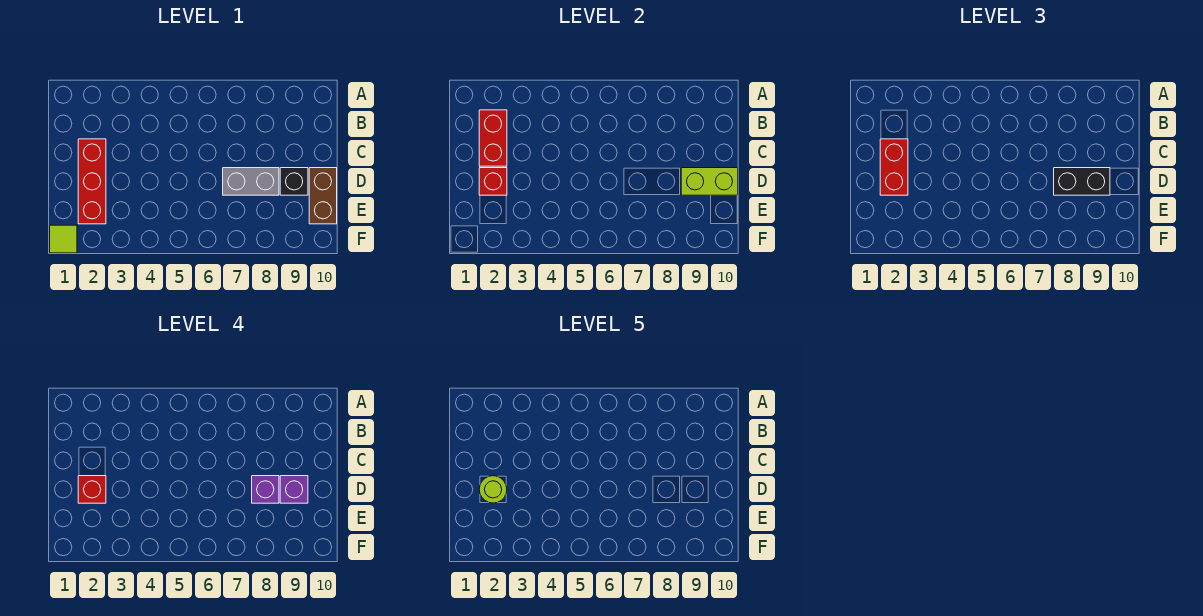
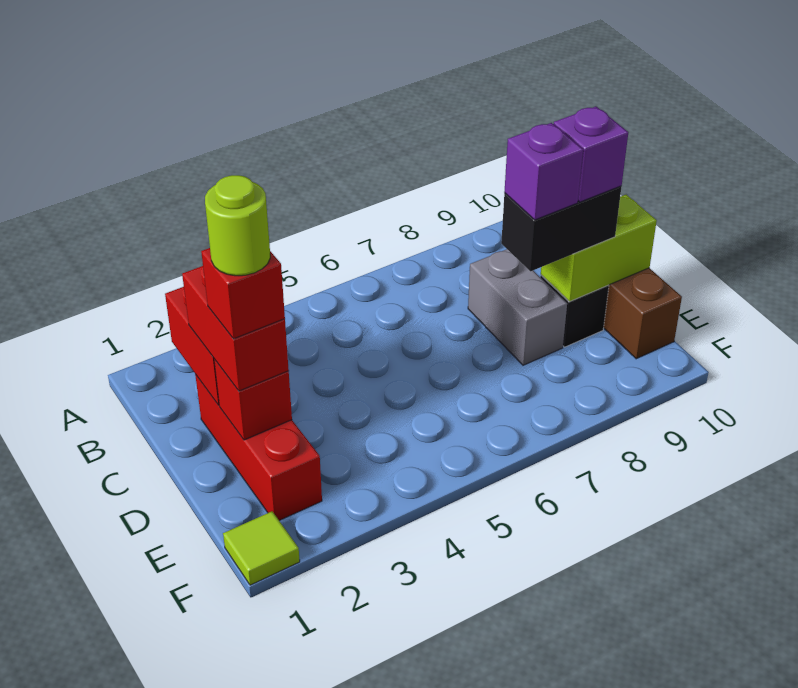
grey 1x2 brick [223,168,279,195] -> grey 1x2 brick turned to [468,249,567,365]

